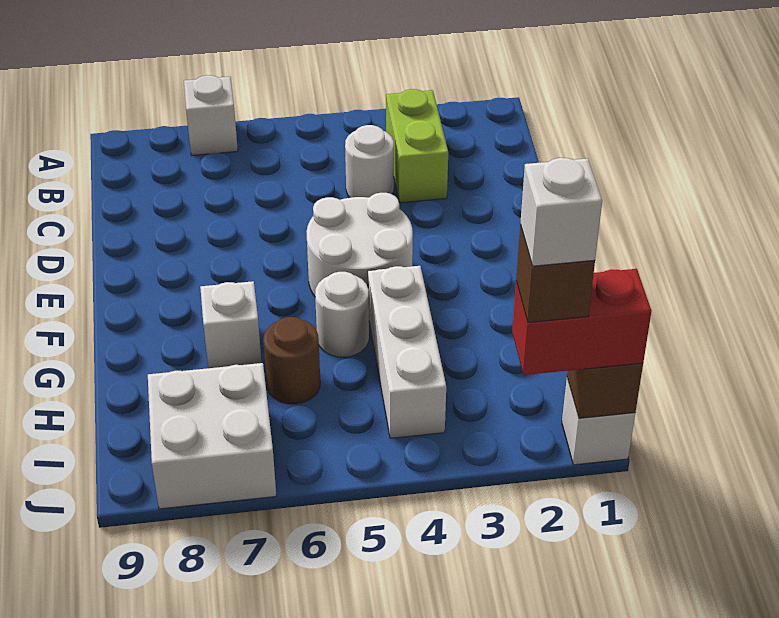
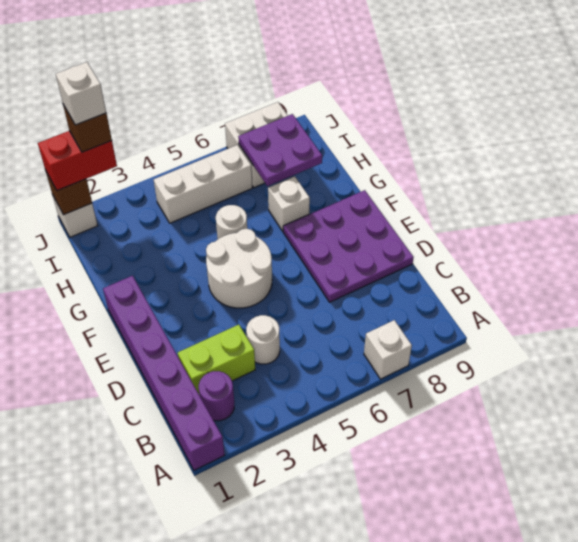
none -> purple 1x6 brick [103,276,225,470]
none -> purple 1x1 round brick [199,371,234,421]
lime 1x2 brick [386,89,448,203] -> lime 1x2 brick turned to [178,324,255,395]
none -> purple 3x3 plate [283,190,414,302]
white 1x3 brick [368,266,446,438] -> white 1x3 brick turned to [154,145,252,223]
brown 1x1 round brick [263,317,320,404] -> none
none -> purple 2x2 plate [238,114,322,186]

